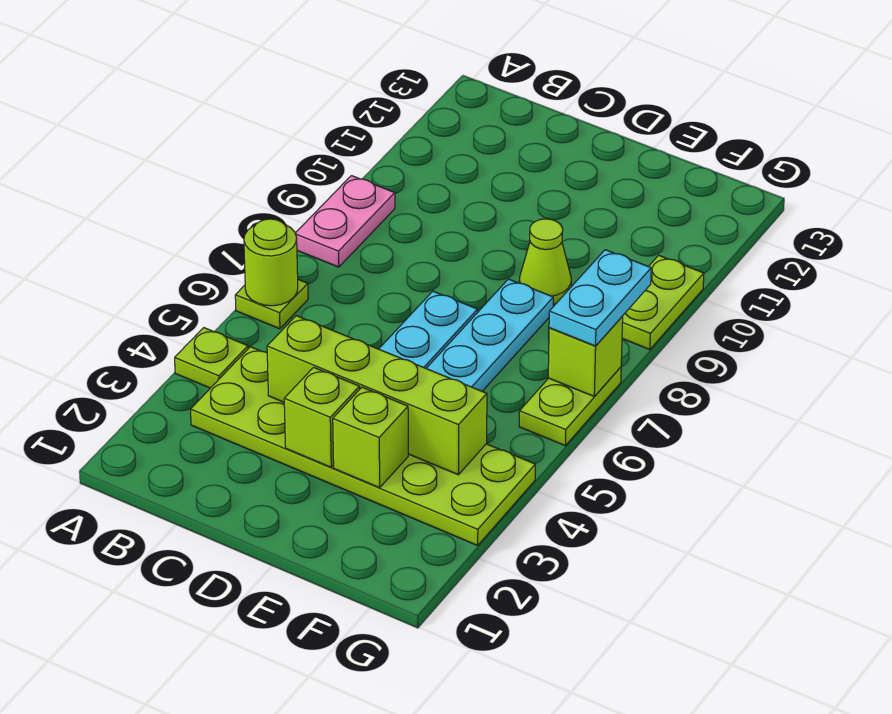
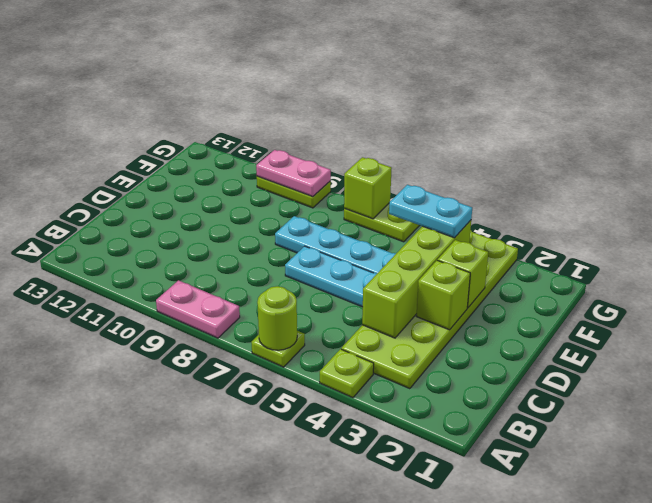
lime 1x1 cone [519,219,571,304] -> none
cyan 1x2 plate [549,250,651,346] -> cyan 1x2 plate moved to [389,185,472,238]
none -> pink 1x2 plate [256,150,331,197]

